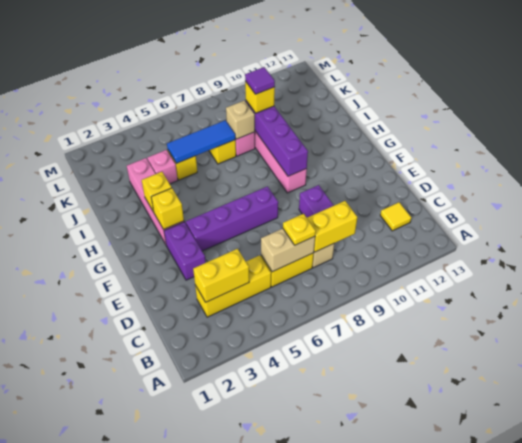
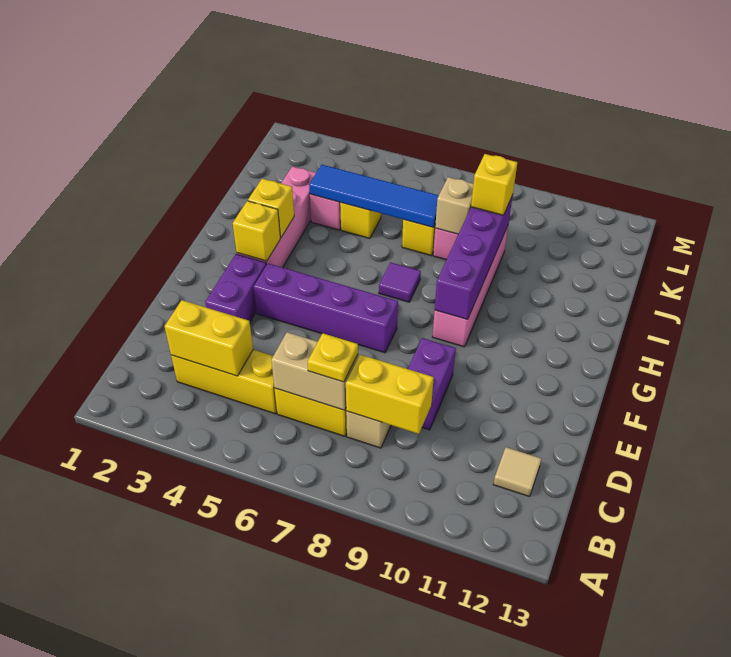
yellow 1x1 tile [380,202,411,231] -> tan 1x1 tile [493,447,541,497]
blue 1x3 tile [167,120,235,163] -> blue 1x4 tile [309,165,439,227]
purple 1x1 tile [245,67,275,94] -> purple 1x1 tile moved to [379,262,421,302]

